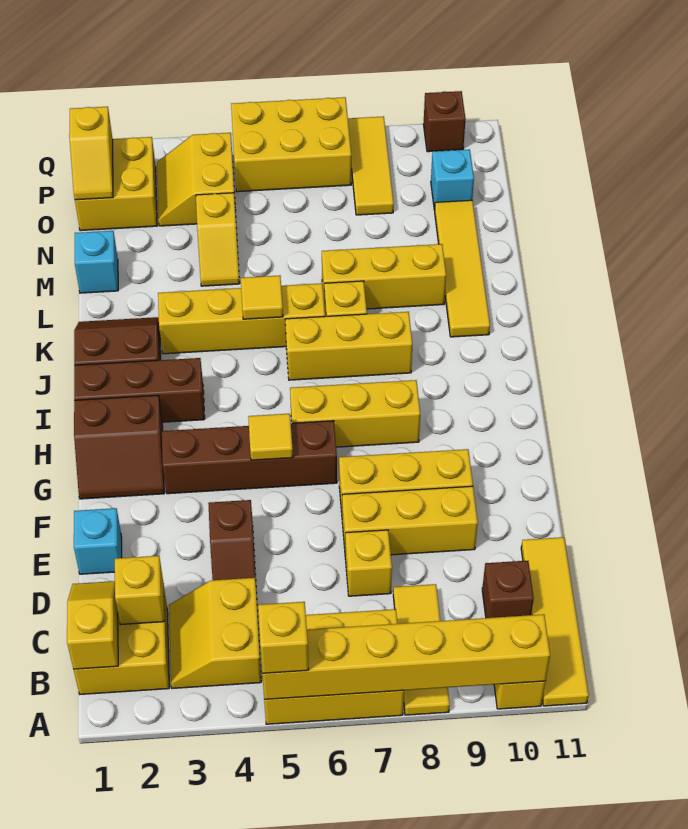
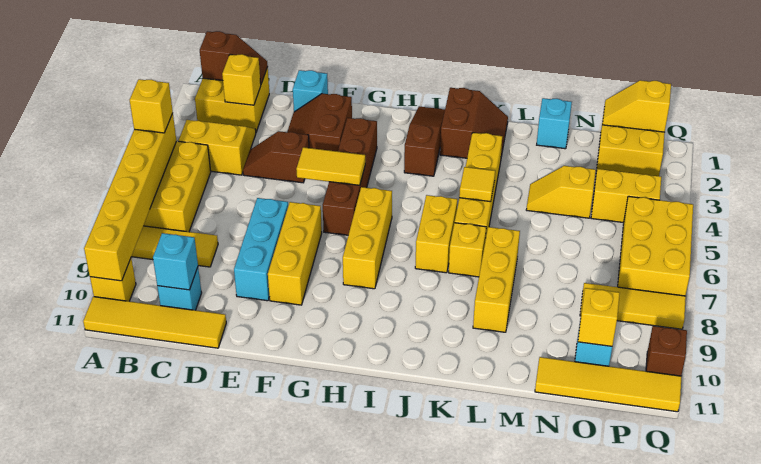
yellow 1x2 slope [67,581,118,669] -> brown 1x2 slope [200,31,268,84]
brown 1x1 brick [482,561,534,618] -> cyan 1x1 brick [157,267,202,310]
none -> cyan 1x1 brick [153,233,198,290]
yellow 1x1 brick [345,530,392,596] -> yellow 1x1 brick moved to [578,288,620,346]
yellow 1x3 brick [342,486,478,555] -> cyan 1x3 brick [234,198,288,301]
brown 2x2 slope [74,395,164,499] -> brown 2x2 slope moved to [287,94,352,151]
yellow 1x1 tile [248,414,293,460] -> yellow 1x2 tile [296,147,365,185]
brown 1x3 brick [74,358,205,422] -> brown 1x3 slope [404,106,445,176]
yellow 1x3 brick [285,312,413,380] -> yellow 1x2 brick [415,195,457,273]
yellow 1x4 tile [435,200,490,337] -> yellow 1x4 tile moved to [535,357,681,412]

